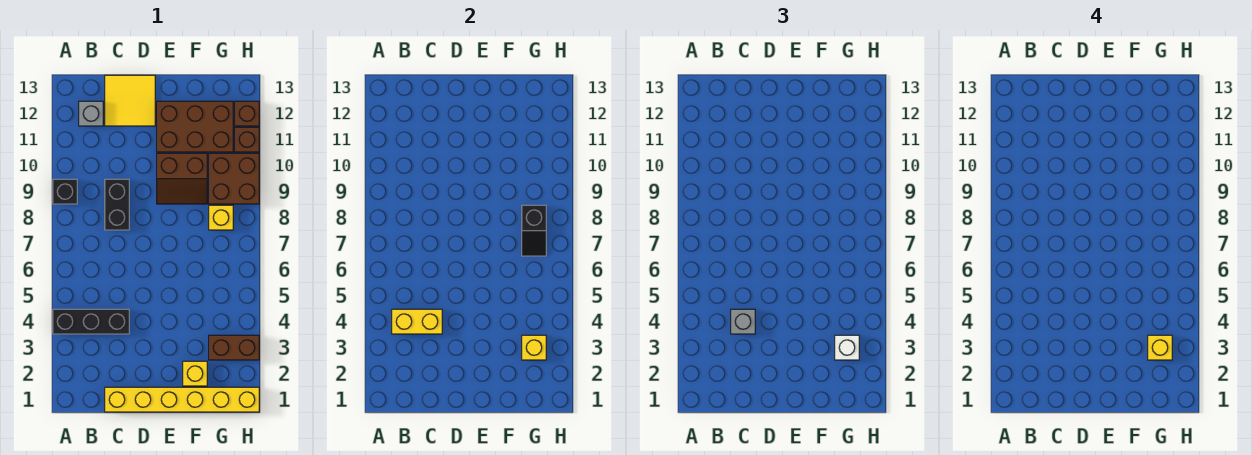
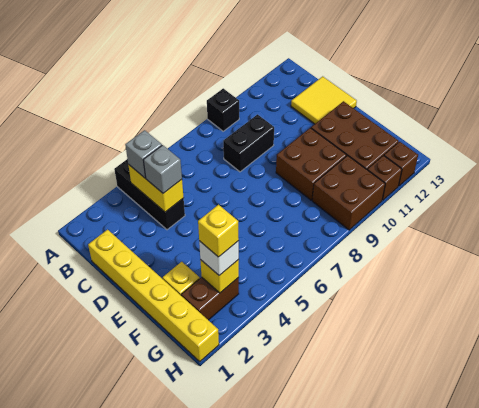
grey 1x1 brick [79,101,103,126] -> grey 1x1 brick moved to [125,130,162,178]
brown 2x2 slope [157,153,207,204] -> brown 2x2 brick [276,128,347,200]
brown 1x2 brick [209,335,259,360] -> brown 1x2 brick turned to [181,277,239,320]
black 1x2 slope [522,205,546,256] -> none
yellow 1x1 brick [209,205,233,230] -> none

